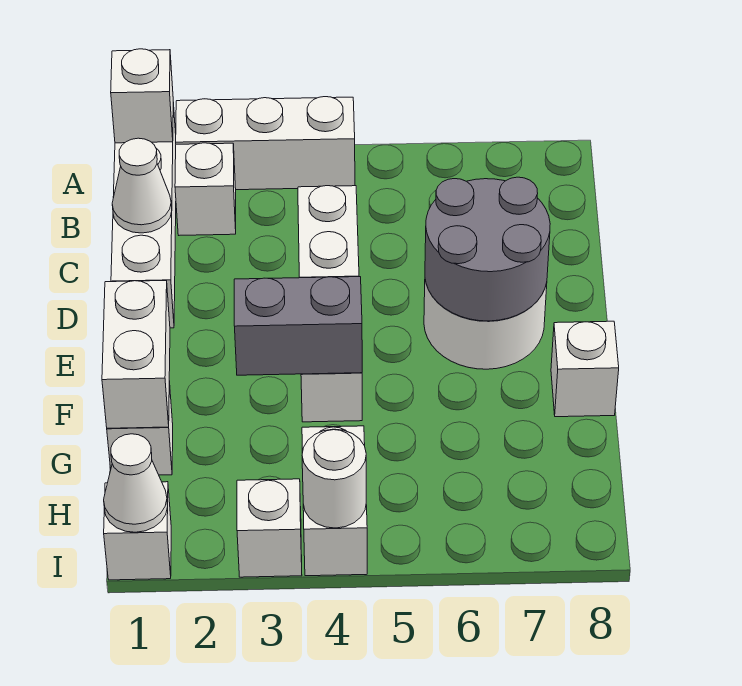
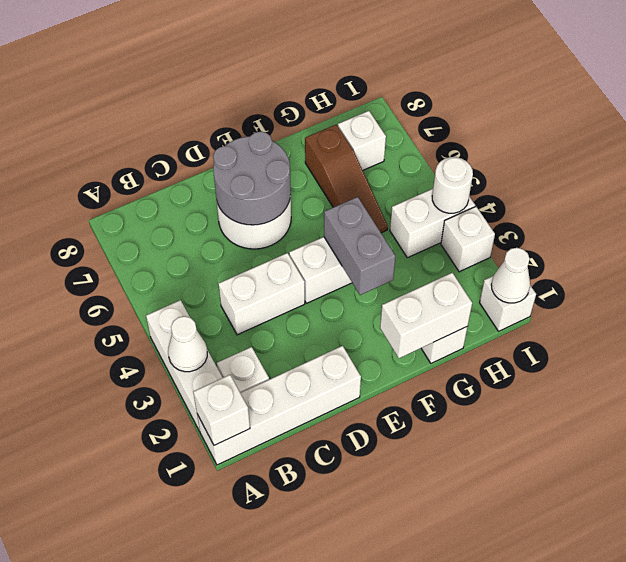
white 1x1 cone [112,138,172,233] -> white 1x1 cone moved to [168,316,207,372]
white 1x1 brick [551,321,619,417] -> white 1x1 brick moved to [338,111,386,170]
none -> brown 1x3 slope [305,125,388,233]

